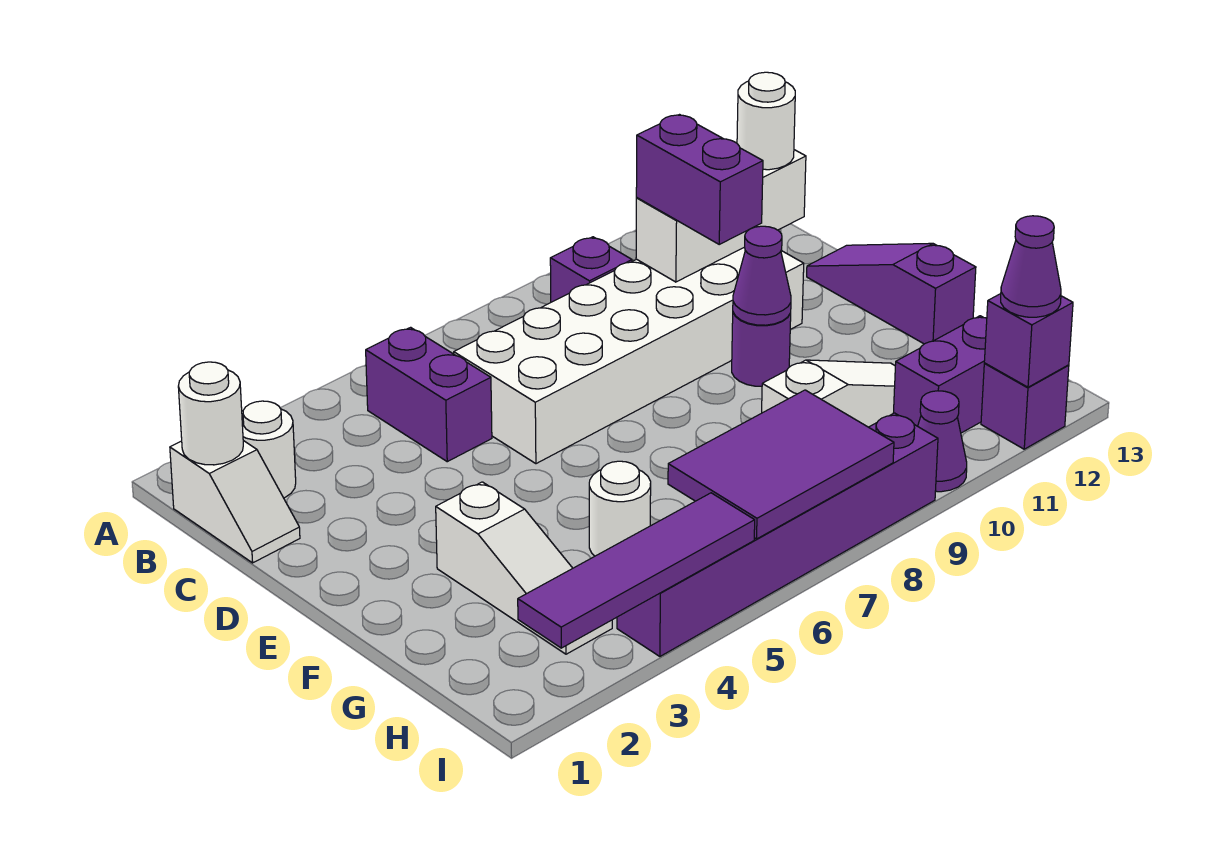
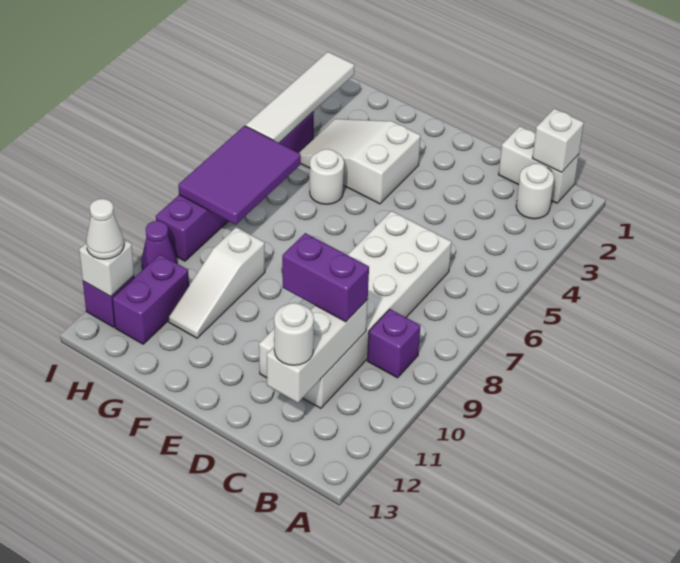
white 1x2 slope [170,441,300,563] -> white 1x2 brick [499,126,579,203]
white 1x1 round brick [178,362,243,465] -> white 1x1 brick [532,109,584,173]
purple 1x2 brick [366,327,492,462] -> none
purple 1x3 slope [807,243,976,344] -> none
purple 1x1 round brick [732,313,791,386] -> none
purple 1x1 cone [733,226,791,325] -> none
white 1x3 slope [436,482,612,654] -> white 2x3 slope [299,119,421,204]
purple 1x4 tile [518,493,755,648] -> white 1x4 tile [246,52,354,143]
purple 1x1 brick [984,294,1073,387] -> white 1x1 brick [79,239,134,297]
purple 1x1 cone [1001,216,1061,317] -> white 1x1 cone [86,199,124,259]

